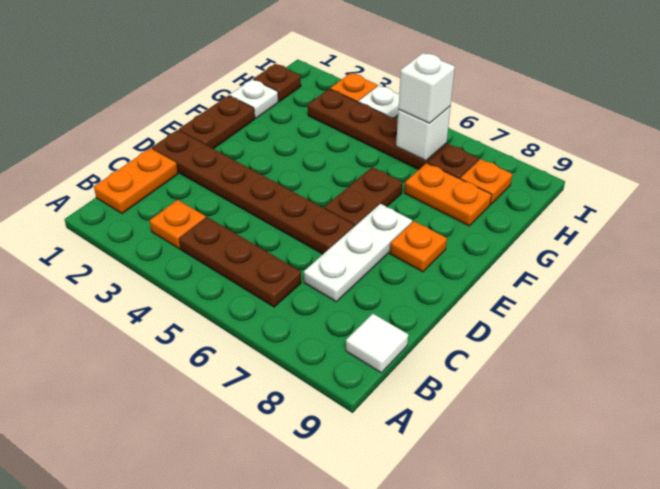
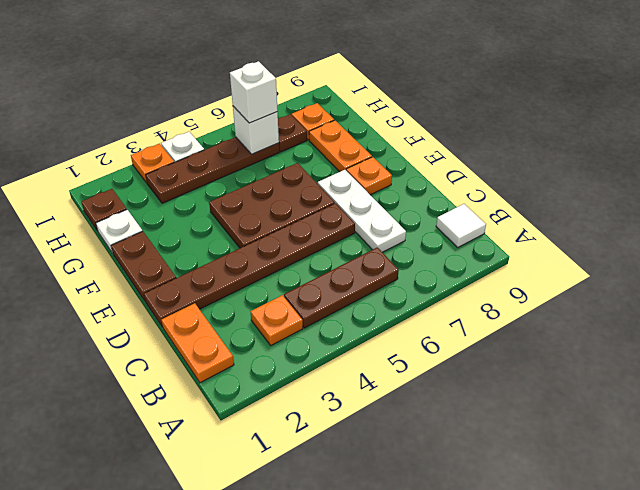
brown 1x2 plate [324,167,402,227] -> brown 2x3 plate [209,163,335,248]
orange 1x2 plate [404,163,492,226] -> orange 1x2 plate turned to [309,120,372,172]

